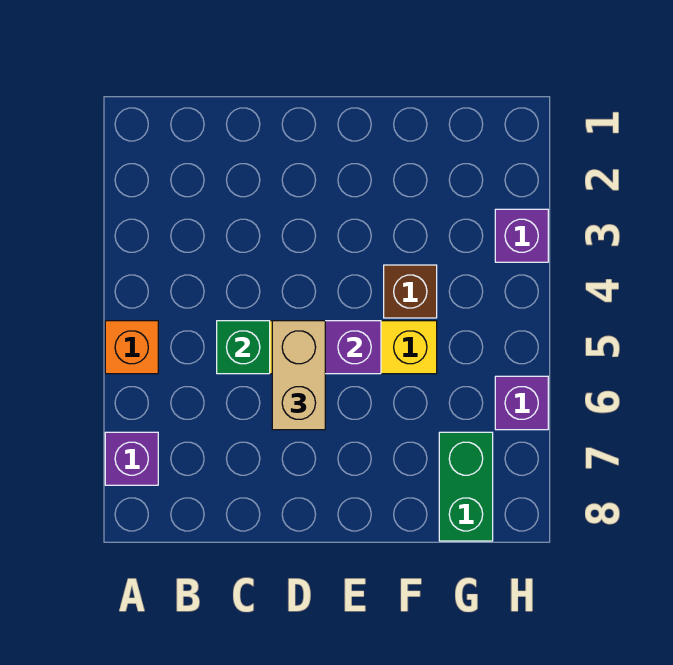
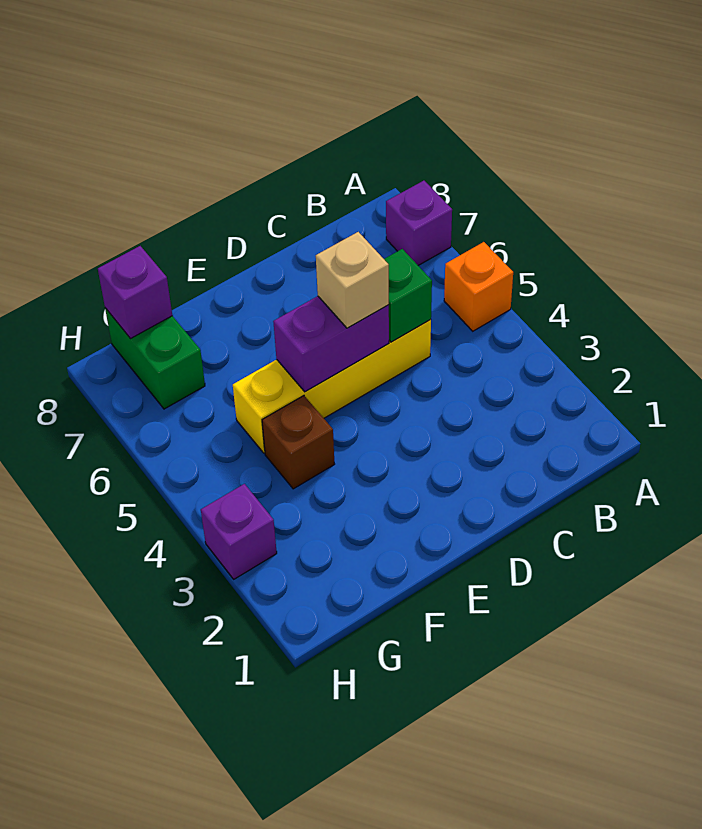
tan 1x2 brick [272,321,325,430] -> tan 1x1 brick [316,232,389,328]
purple 1x1 brick [495,376,548,430] -> purple 1x1 brick moved to [98,246,172,339]

